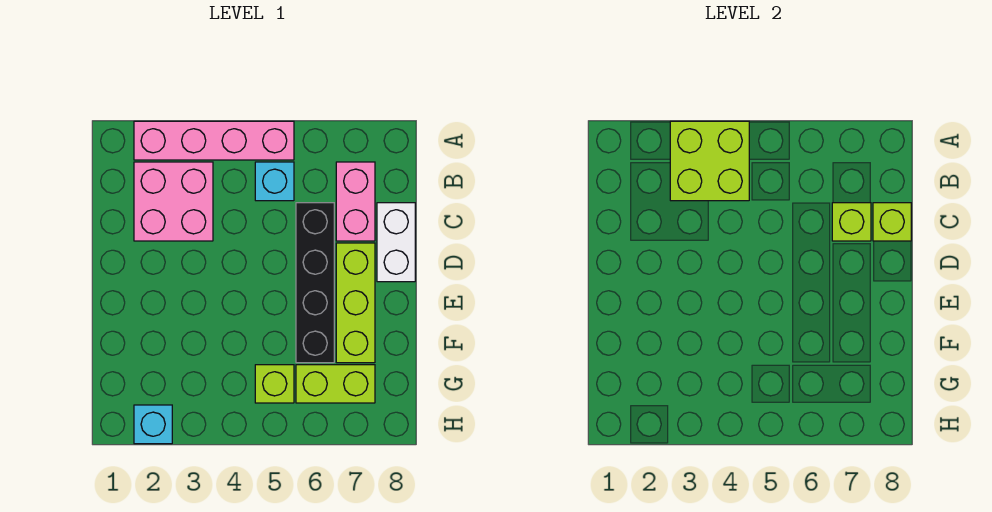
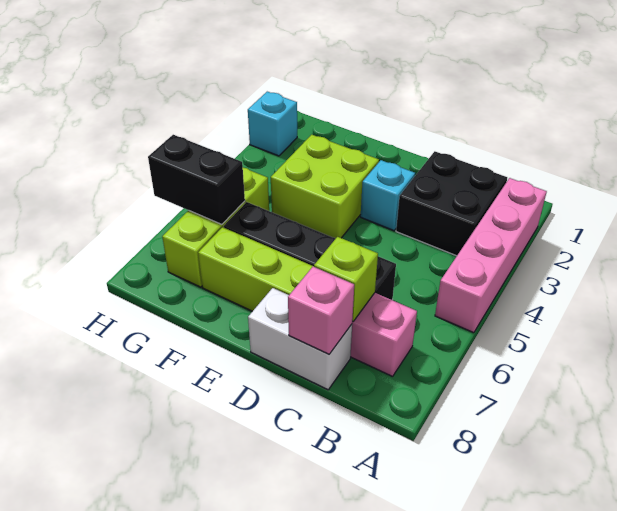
lime 2x2 brick [670,121,749,201] -> lime 2x2 brick moved to [271,135,379,238]
pink 2x2 brick [134,162,213,241] -> black 2x2 brick [396,151,507,256]
cyan 1x1 brick [255,162,294,201] -> cyan 1x1 brick moved to [361,160,415,231]
lime 1x1 brick [873,203,911,241] -> pink 1x1 brick [288,267,354,354]
none -> black 1x2 brick [148,135,245,224]

